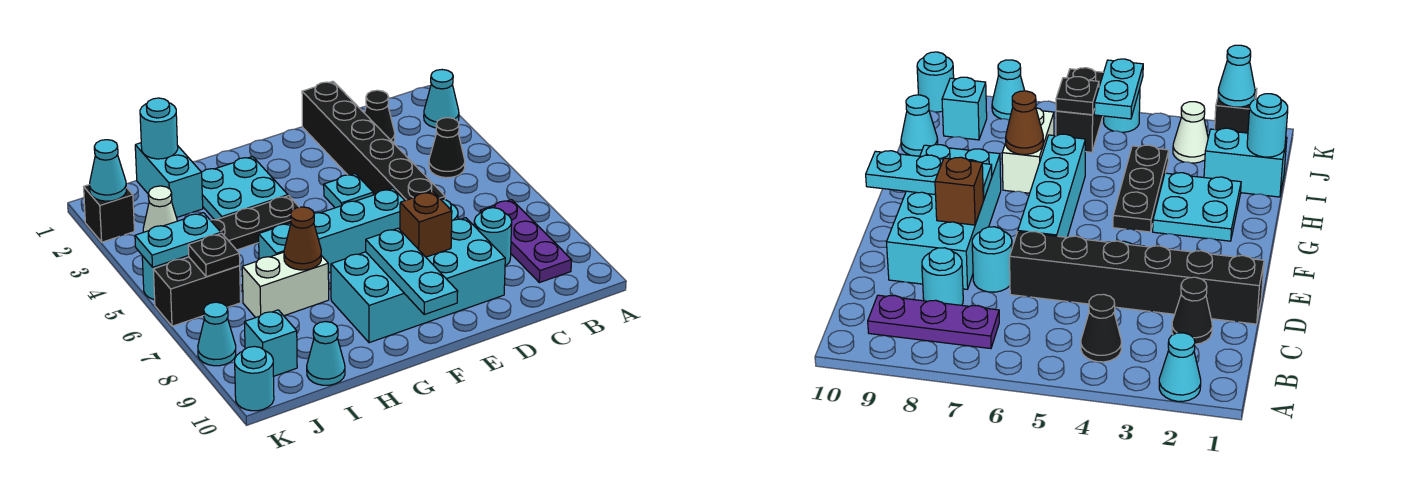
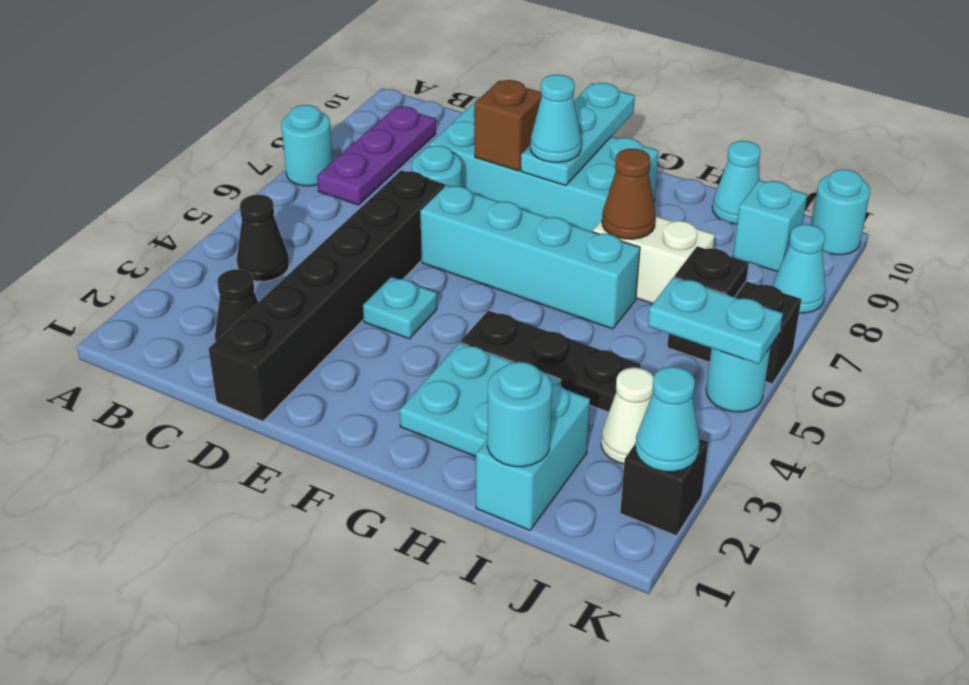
cyan 1x1 cone [424,70,459,128] -> cyan 1x1 cone moved to [530,75,581,162]
cyan 1x1 round brick [474,208,512,266] -> cyan 1x1 round brick moved to [281,105,333,186]

